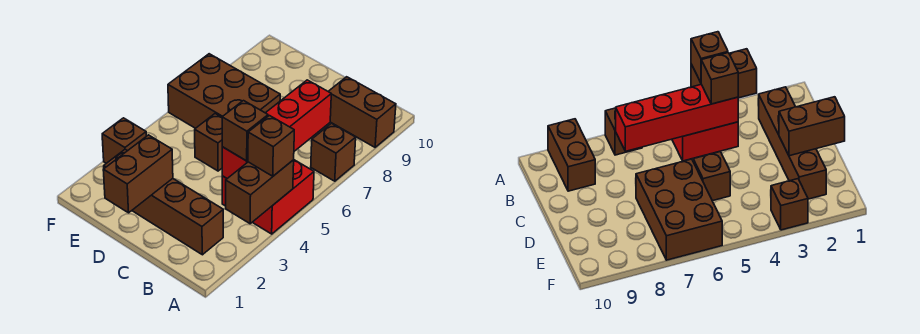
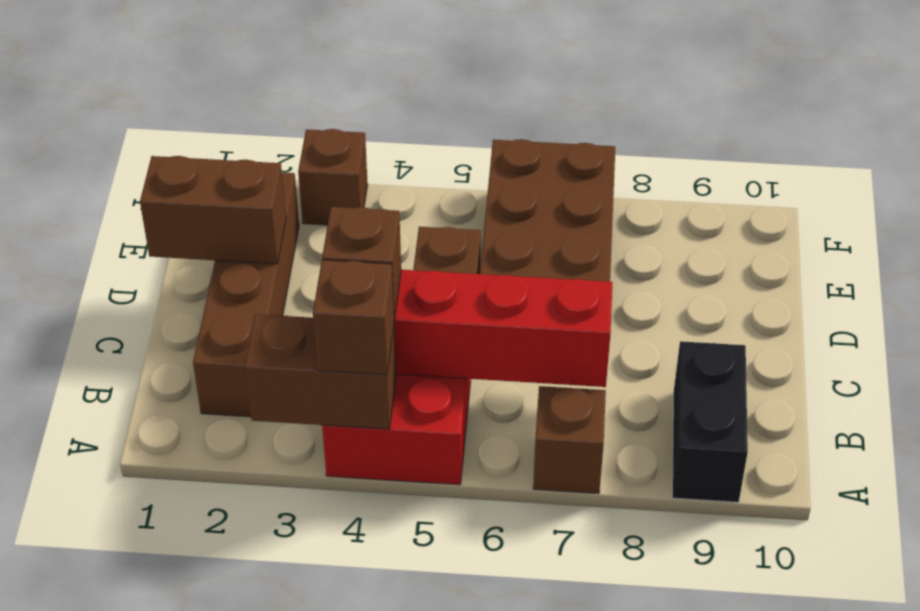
brown 1x2 brick [328,77,396,147] -> black 1x2 brick [672,341,748,502]

